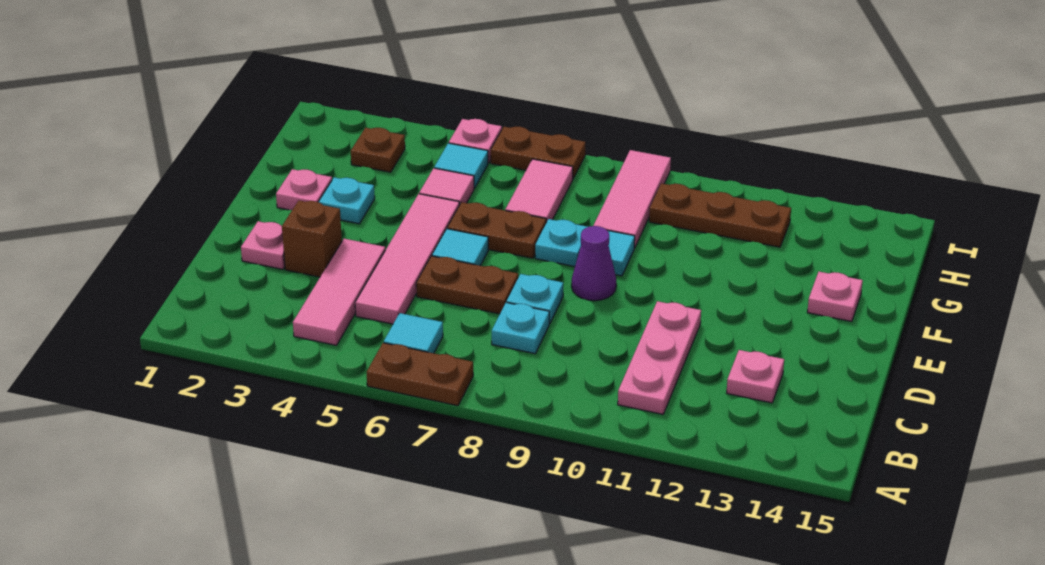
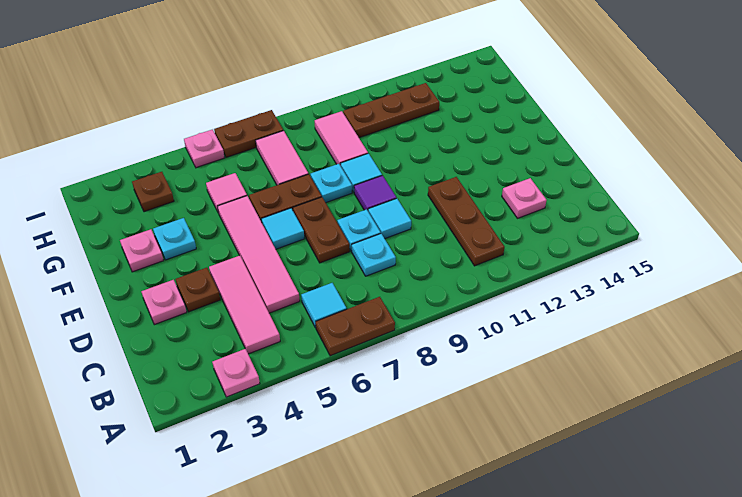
pink 1x3 plate [618,301,701,414] -> brown 1x3 plate [428,177,504,266]
brown 1x1 brick [282,200,342,277] -> brown 1x1 plate [175,268,220,312]
brown 1x2 plate [416,256,518,314] -> brown 1x2 plate turned to [293,197,350,263]
purple 1x1 cone [572,226,616,301] -> purple 1x1 tile [354,176,396,210]
pink 1x1 plate [807,272,863,322] -> pink 1x1 plate moved to [212,349,260,397]
pink 1x3 tile [593,150,671,248] -> pink 1x2 tile [315,111,368,166]
cyan 1x1 tile [434,143,488,188] -> cyan 1x1 tile moved to [368,198,411,239]

